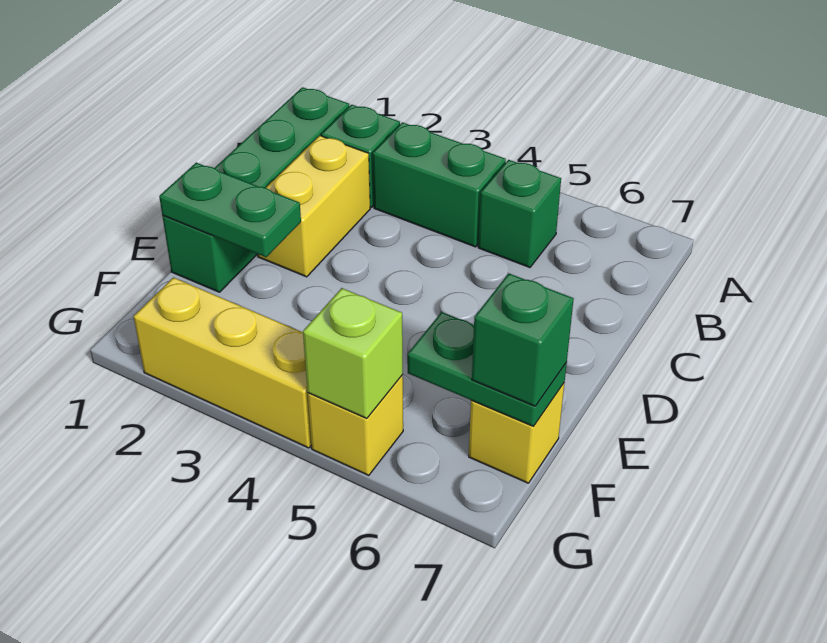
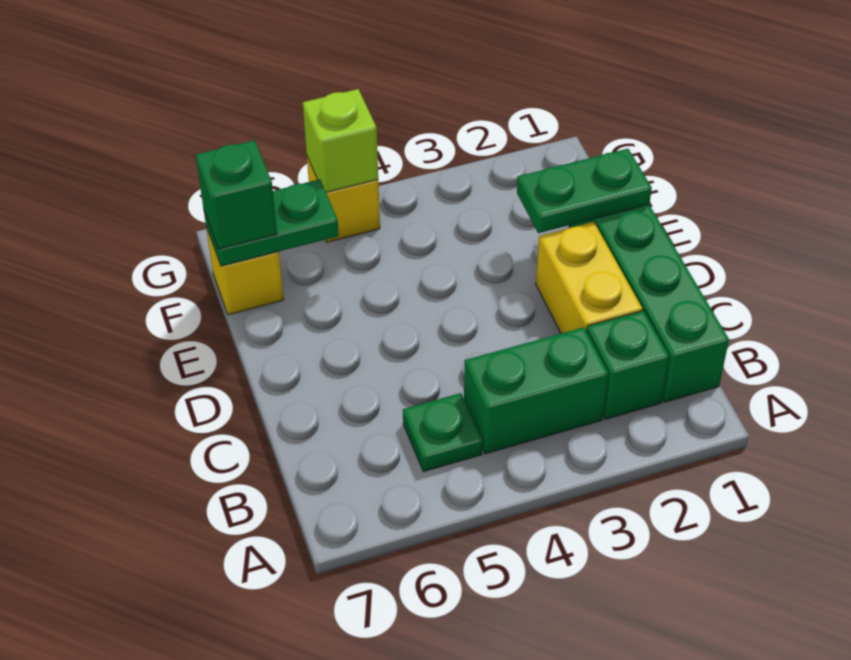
green 1x1 brick [478,160,561,268] -> green 1x1 plate [403,393,483,472]
yellow 1x3 brick [134,278,311,448] -> none

